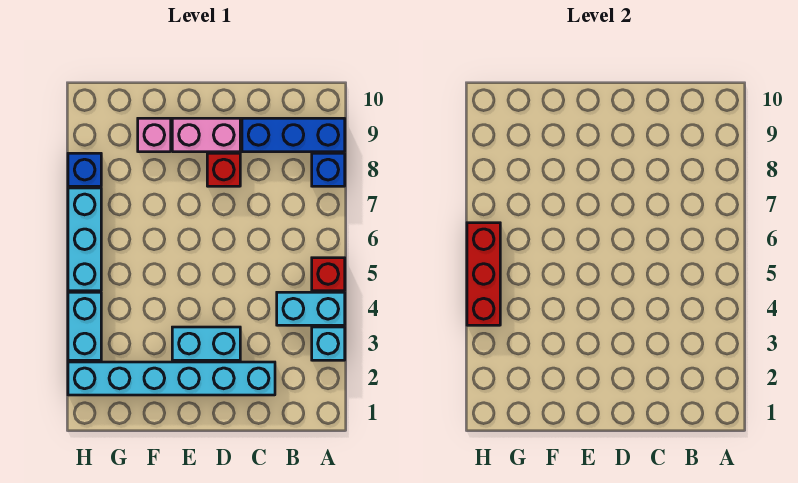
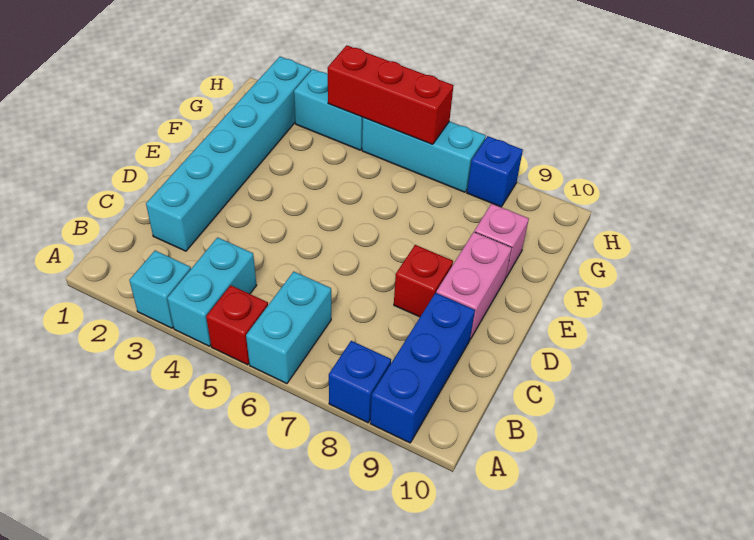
cyan 1x2 brick [172,327,240,360] -> cyan 1x2 brick moved to [246,272,331,384]

